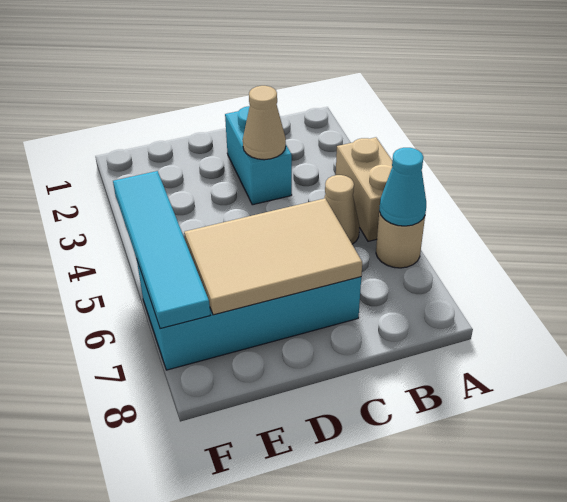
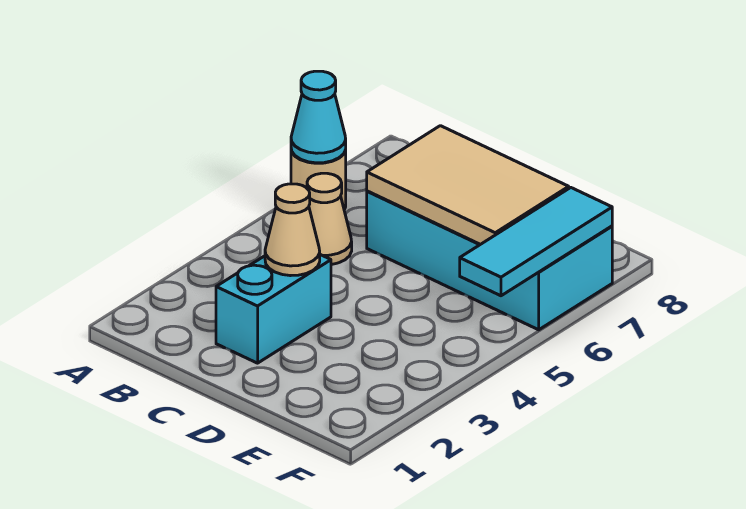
tan 1x2 brick [336,137,392,241] -> none
cyan 1x4 tile [113,171,210,329] -> cyan 1x3 tile [460,188,612,296]

